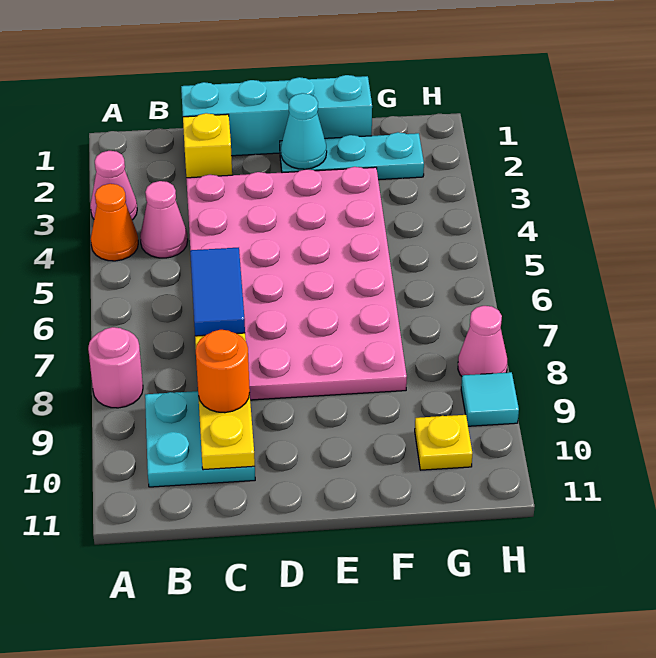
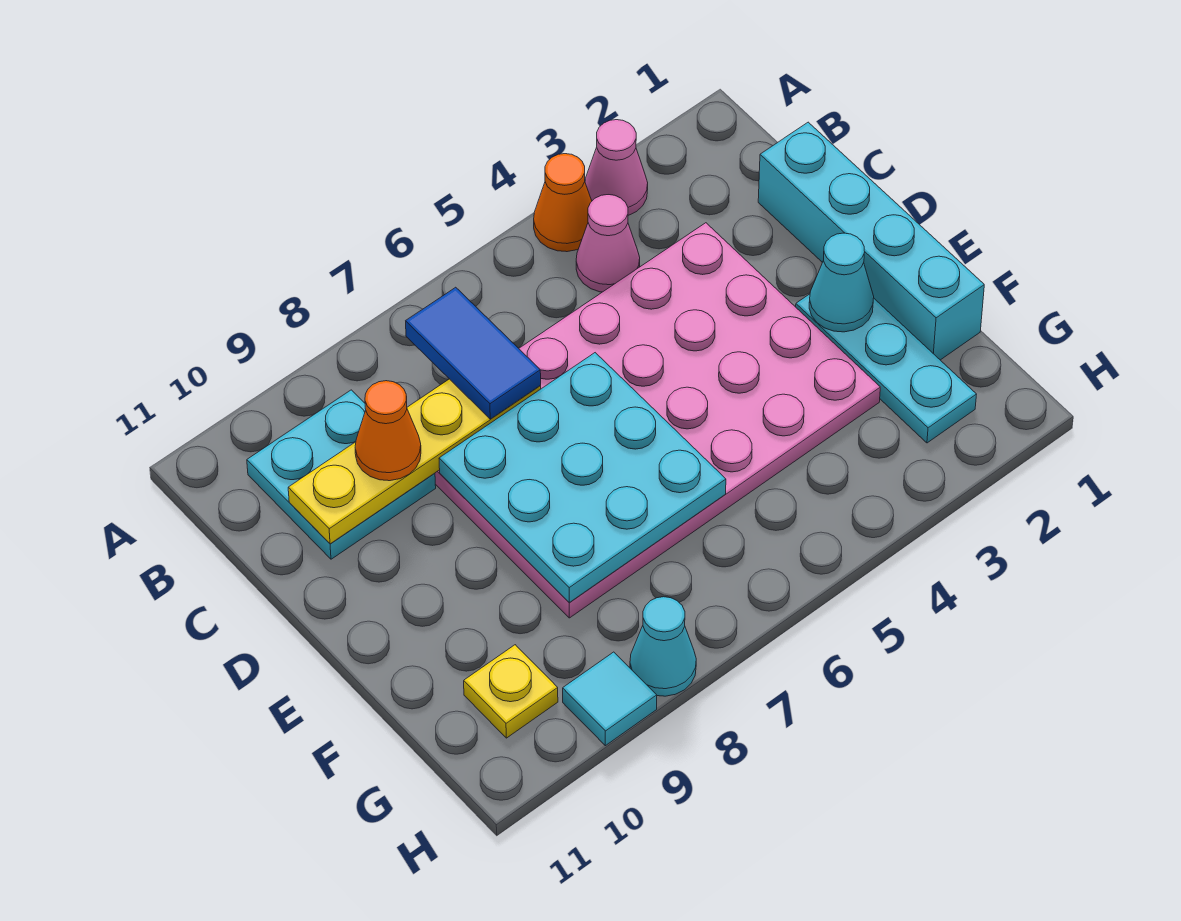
pink 1x1 round brick [88,327,143,408] -> none
yellow 1x1 brick [183,113,232,178] -> none
blue 1x2 tile [190,248,245,336] -> blue 1x2 tile turned to [406,287,541,419]
orange 1x1 round brick [196,330,250,413] -> orange 1x1 cone [355,381,421,481]
none -> cyan 3x3 plate [439,353,726,602]
pink 1x1 cone [458,306,507,376] -> cyan 1x1 cone [630,597,696,696]

